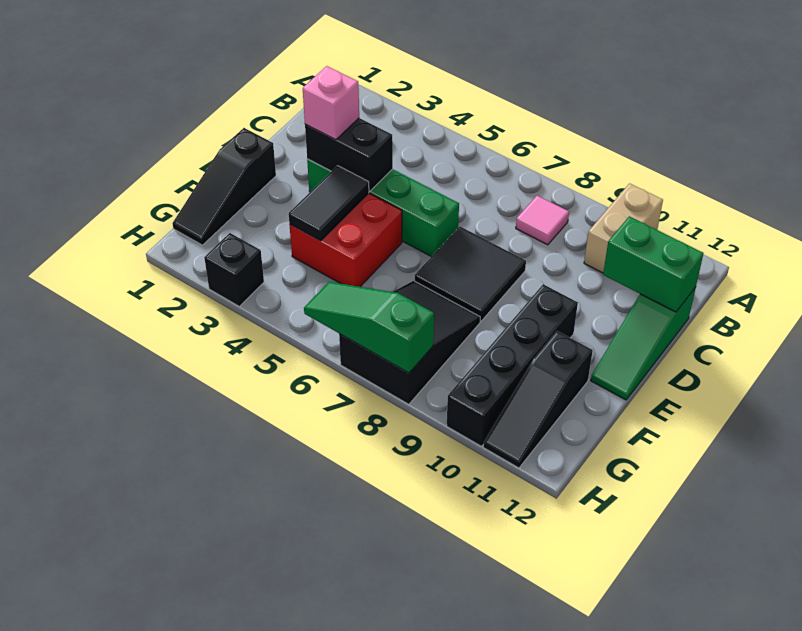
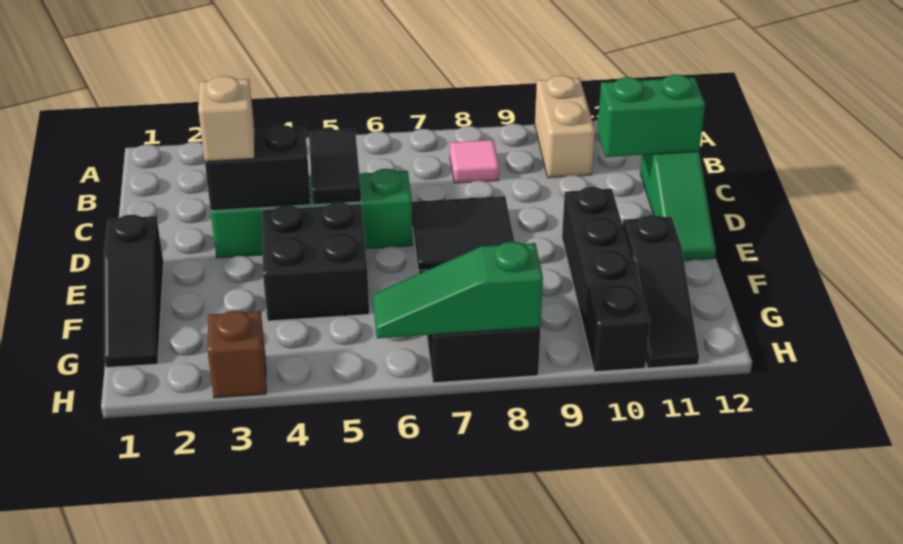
pink 1x1 brick [303,66,359,140] -> tan 1x1 brick [198,76,255,161]
red 2x2 brick [290,193,402,287] -> black 2x2 brick [262,202,369,321]
black 1x2 tile [289,166,369,241] -> black 1x2 tile moved to [309,129,361,205]
black 1x1 brick [204,233,264,306] -> brown 1x1 brick [207,310,266,398]

